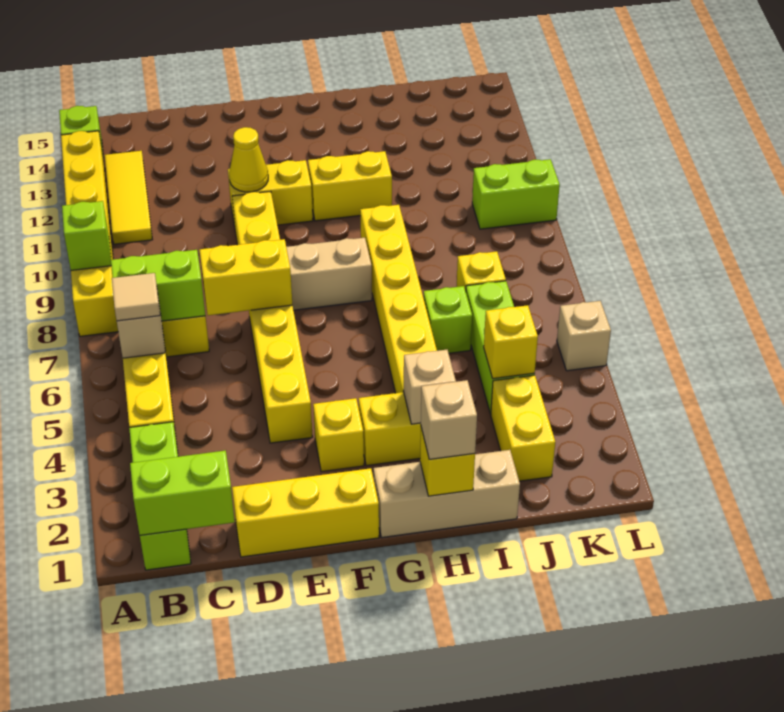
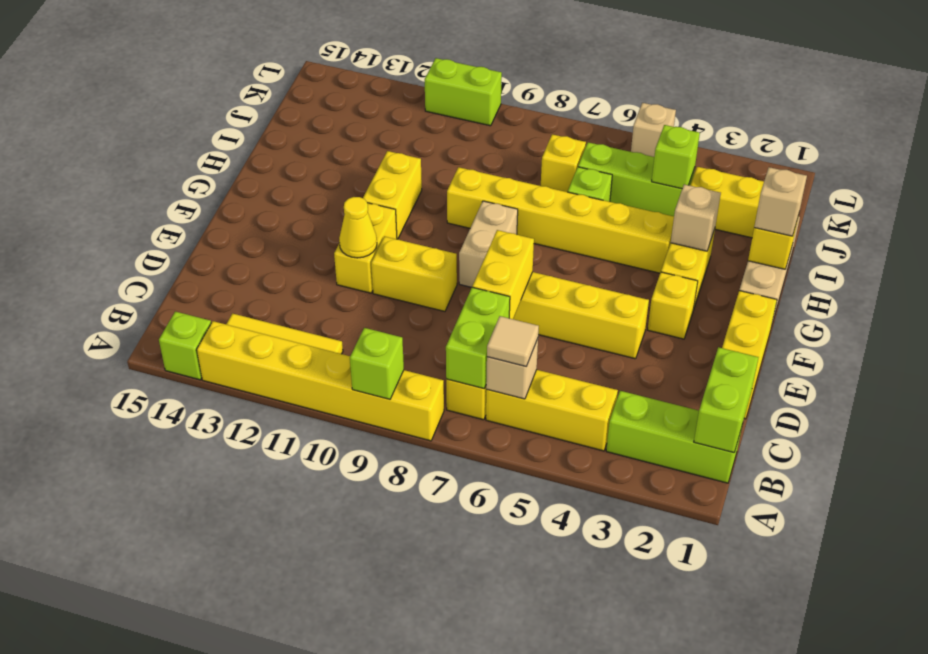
yellow 1x1 brick [484,305,538,379] -> lime 1x1 brick [652,125,700,189]
lime 1x2 brick [472,159,560,229] -> lime 1x2 brick turned to [425,58,502,126]

